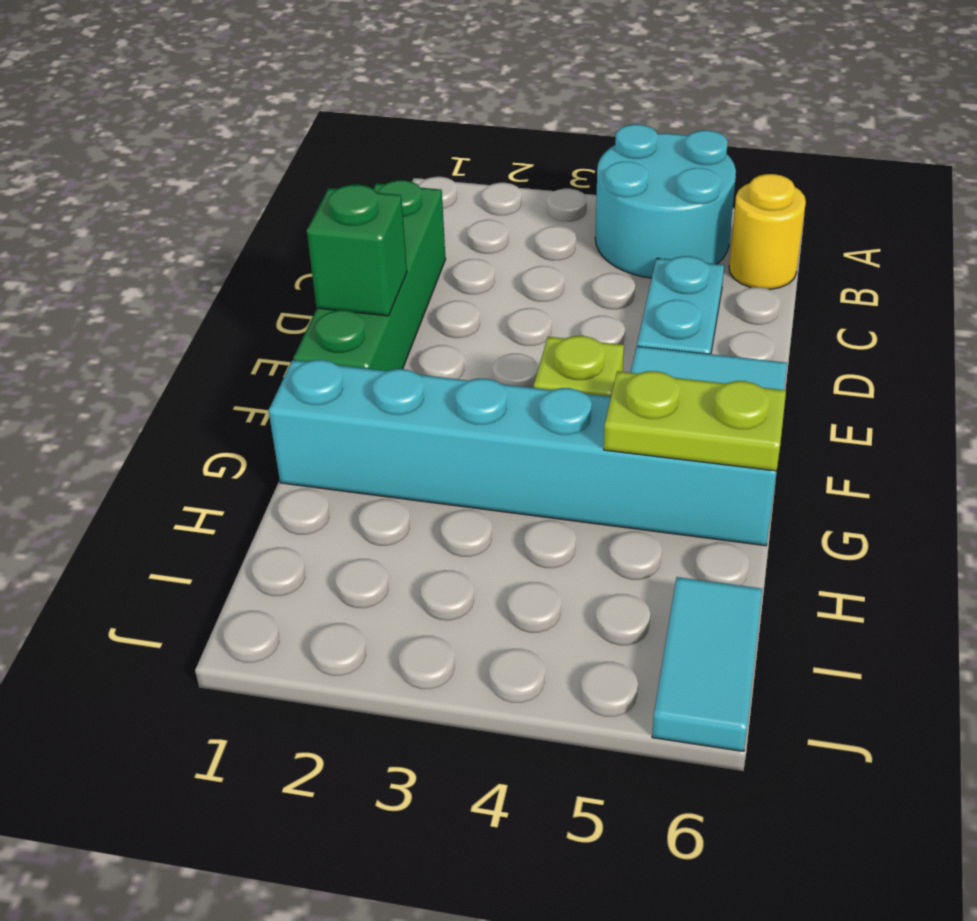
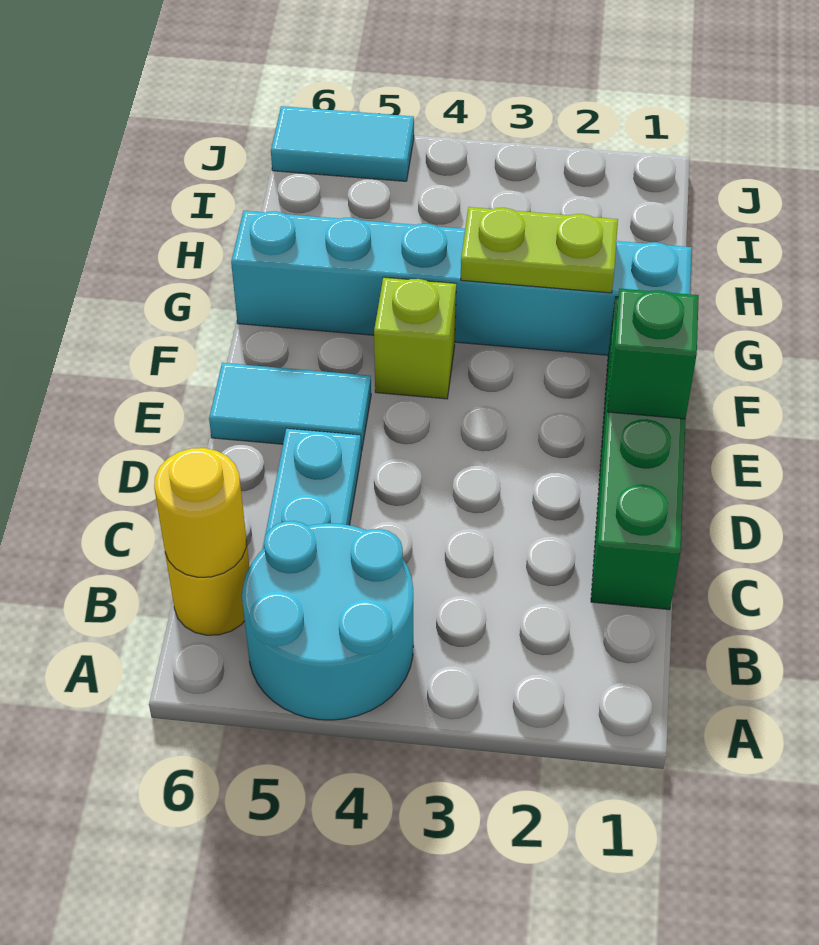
none -> yellow 1x1 round brick [154,448,246,577]
lime 1x2 plate [604,371,786,471] -> lime 1x2 plate moved to [461,207,618,293]
cyan 1x2 tile [652,577,762,752] -> cyan 1x2 tile turned to [271,106,414,181]

